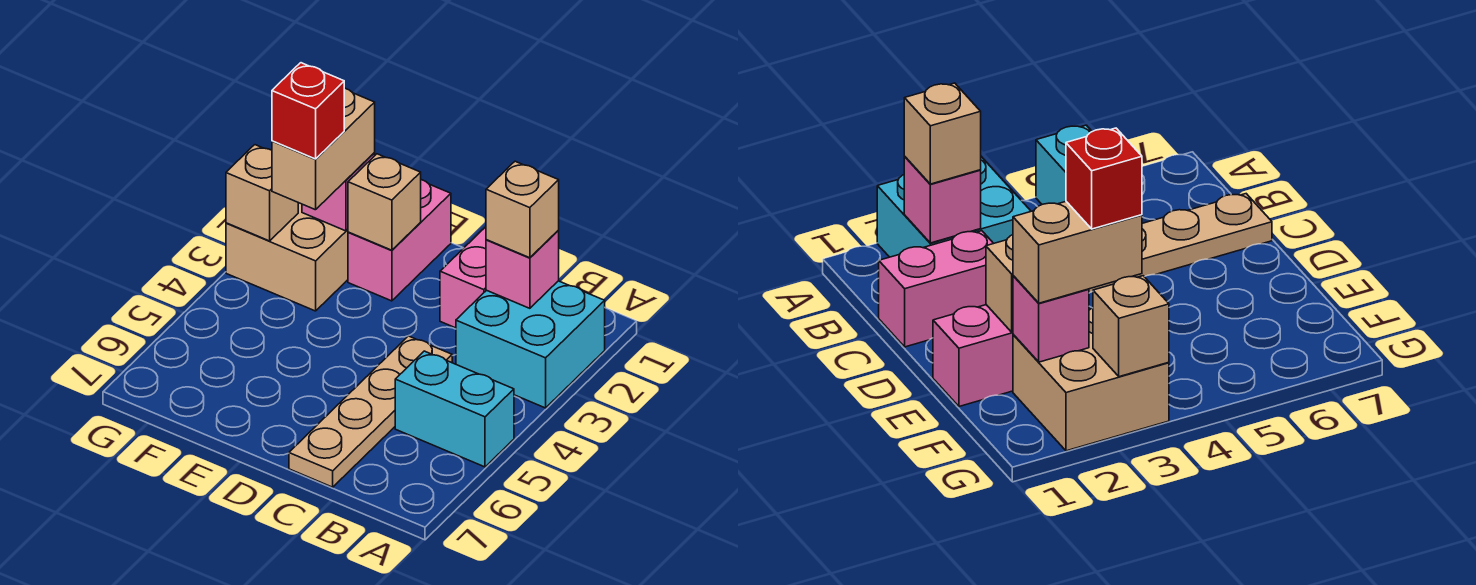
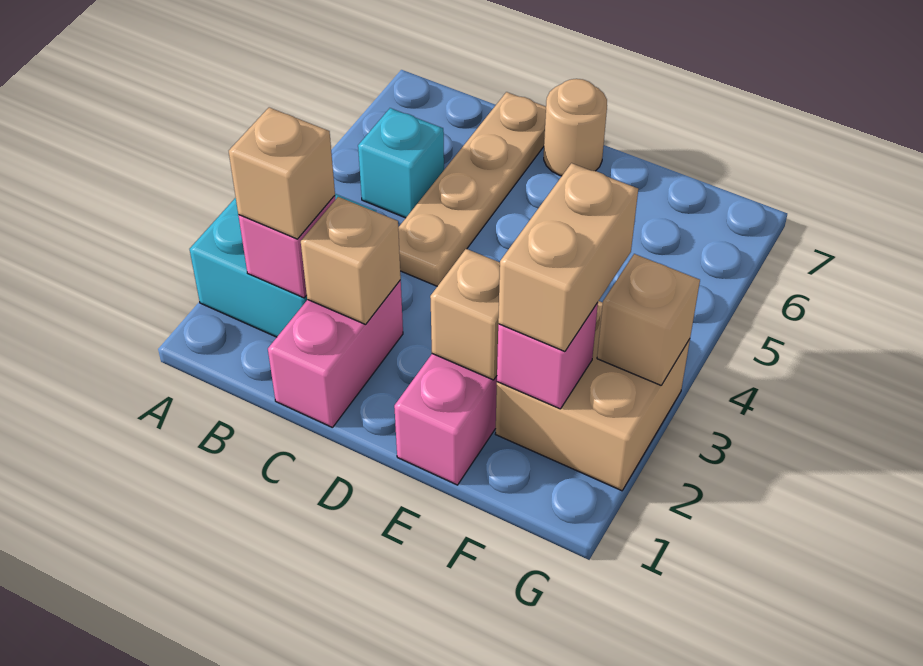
cyan 1x2 brick [395,351,514,467] -> cyan 1x1 brick [358,108,444,218]
none -> tan 1x1 brick [301,197,401,324]
none -> tan 1x1 round brick [544,79,607,176]
red 1x1 brick [272,63,344,159] -> none

